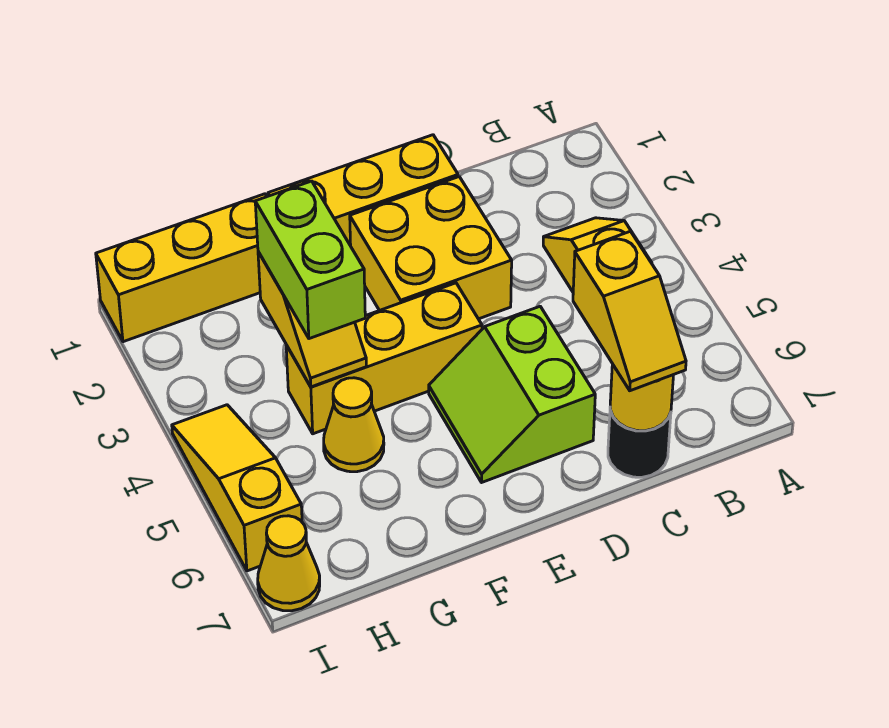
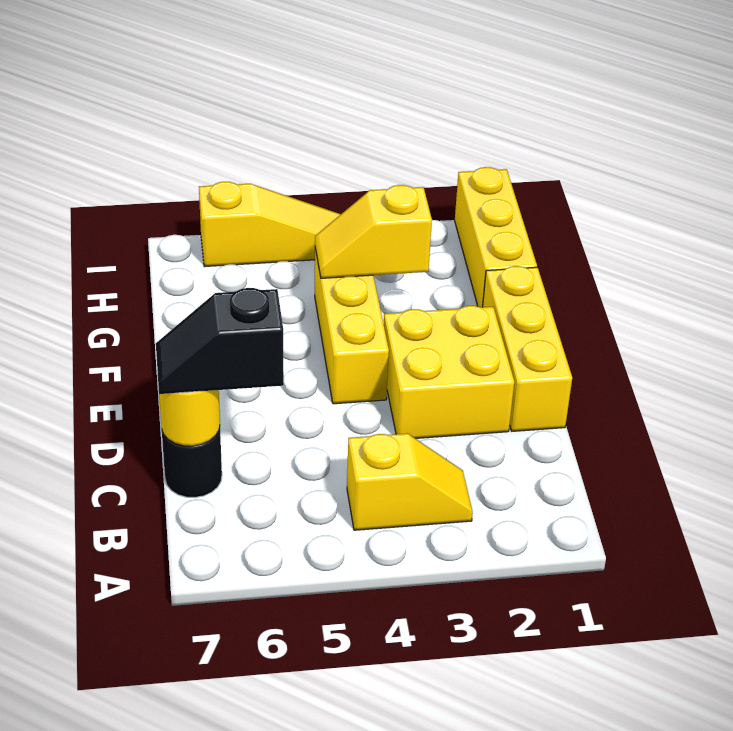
yellow 1x2 slope [573,231,686,391] -> black 1x2 slope [156,288,284,394]
lime 2x2 slope [429,307,595,482] -> none
lime 1x2 brick [255,181,365,339] -> none
yellow 1x1 cone [324,378,384,472] -> none
yellow 1x1 cone [258,516,320,611] -> none

